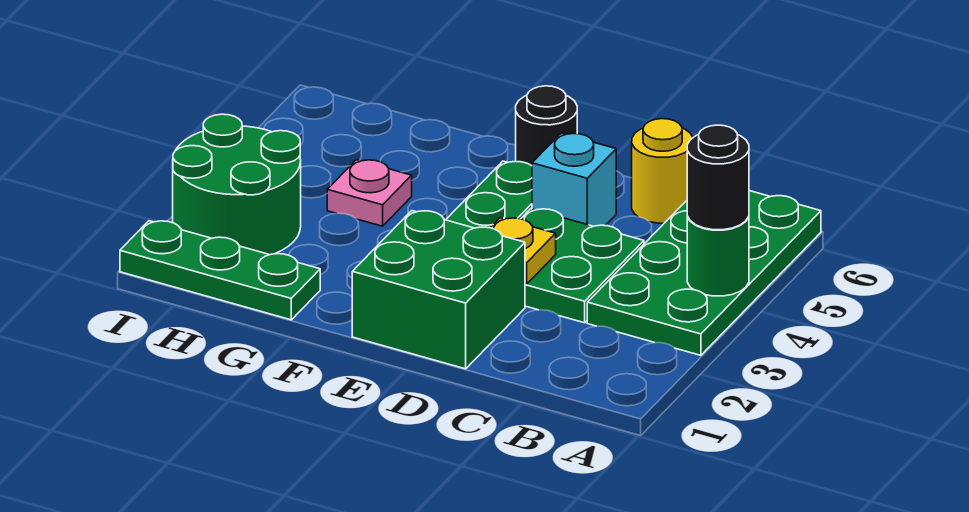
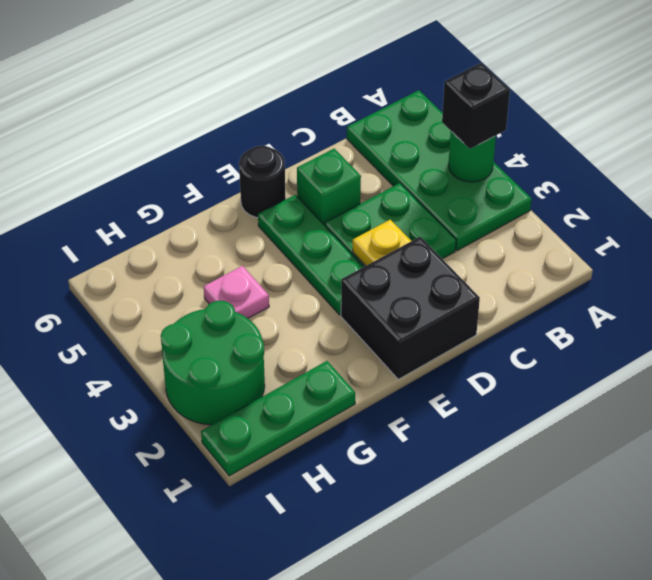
black 1x1 round brick [687,125,749,230] -> black 1x1 brick [442,63,510,149]
yellow 1x1 round brick [632,119,693,223] -> none
green 2x2 brick [352,211,525,369] -> black 2x2 brick [341,237,480,379]
cyan 1x1 brick [532,133,616,226] -> green 1x1 brick [297,149,361,225]

